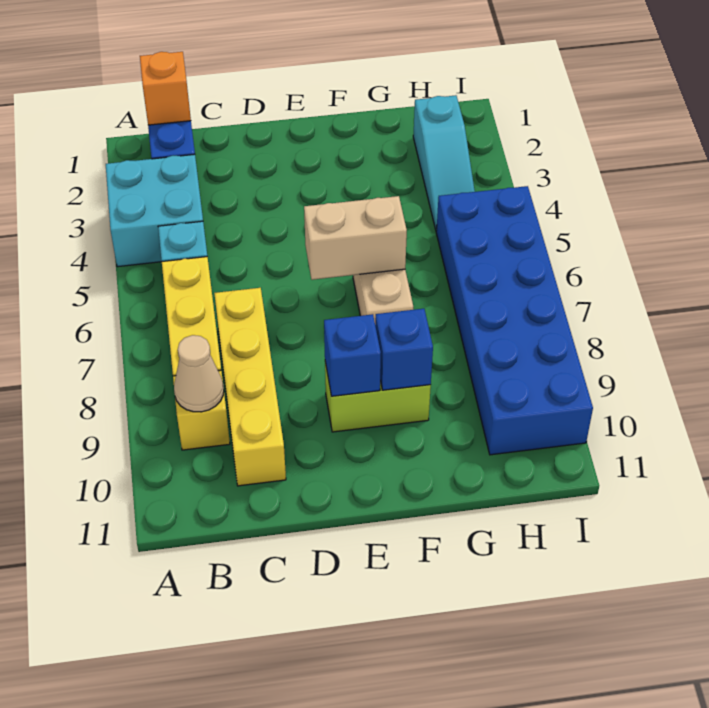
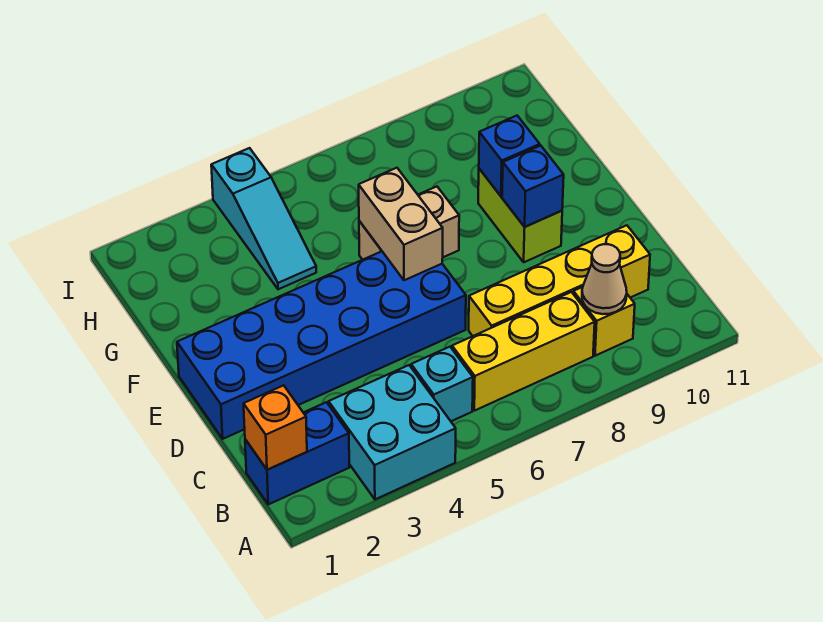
cyan 1x3 slope [413,95,475,231] -> cyan 1x3 slope turned to [211,148,316,289]
blue 2x6 brick [436,186,593,455] -> blue 2x6 brick moved to [177,251,466,439]

